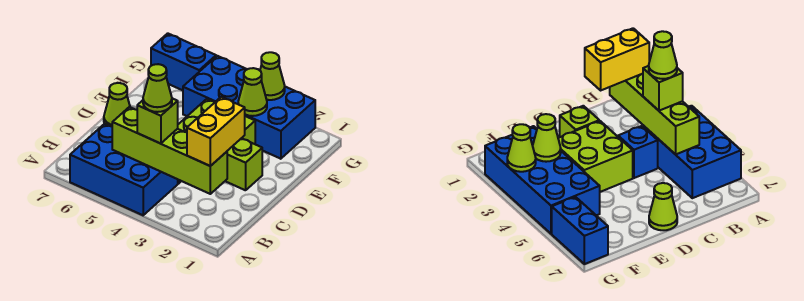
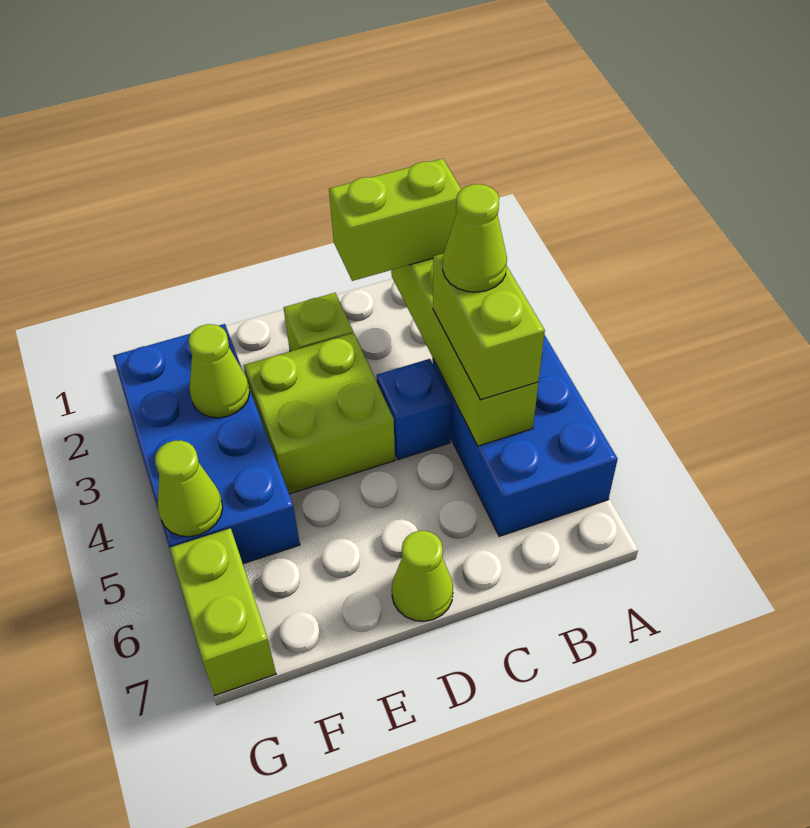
yellow 1x2 brick [187,97,245,166] -> lime 1x2 brick [329,159,461,281]
lime 1x1 brick [137,98,178,144] -> lime 1x2 brick [433,253,545,400]
lime 1x1 cone [260,52,285,100] -> lime 1x1 cone moved to [155,440,223,537]
blue 1x2 brick [151,33,216,90] -> lime 1x2 brick [169,528,276,695]

